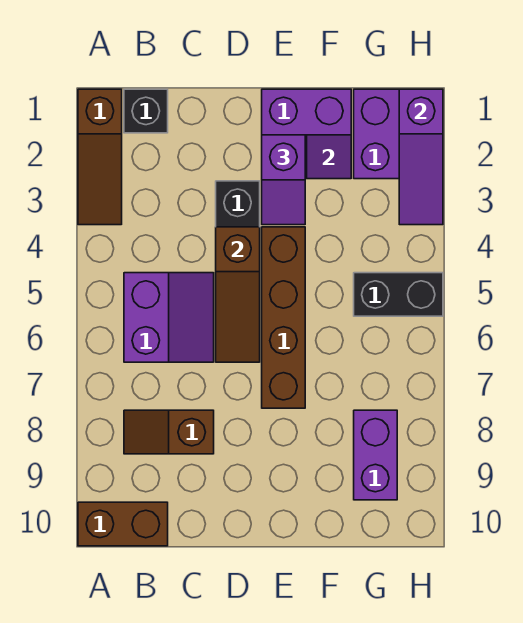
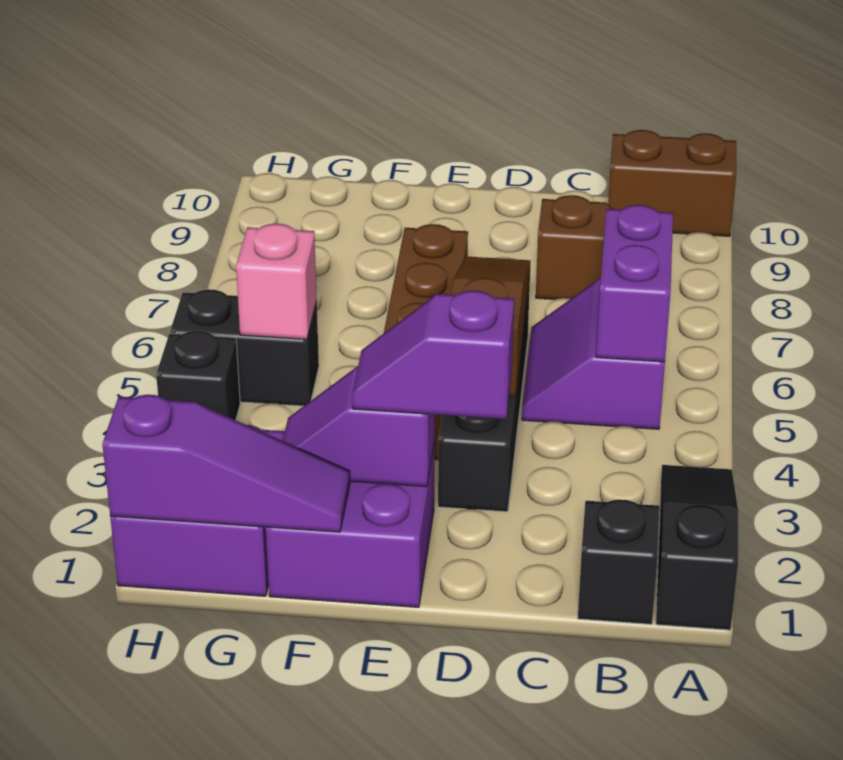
brown 1x3 slope [78,89,122,225] -> black 1x3 slope [656,465,738,630]
purple 1x2 slope [262,135,305,225] -> purple 1x2 slope turned to [352,290,514,419]
none -> pink 1x1 brick [236,224,317,339]
purple 1x2 brick [354,410,397,500] -> purple 1x2 brick moved to [596,205,673,362]
purple 1x3 slope [399,89,443,225] -> purple 1x3 slope turned to [102,395,350,532]
none -> black 1x1 brick [156,331,240,420]

